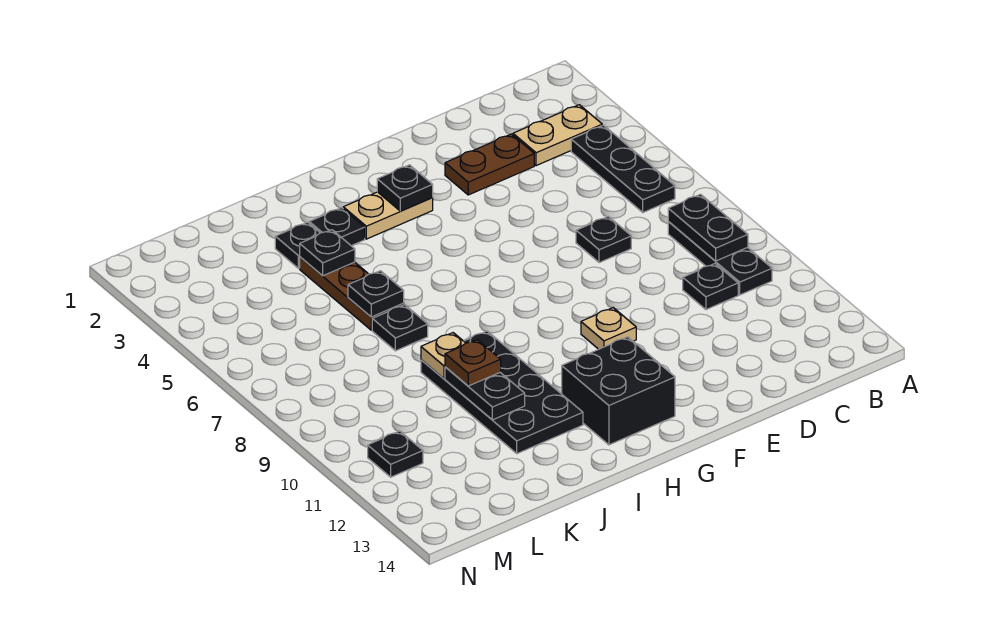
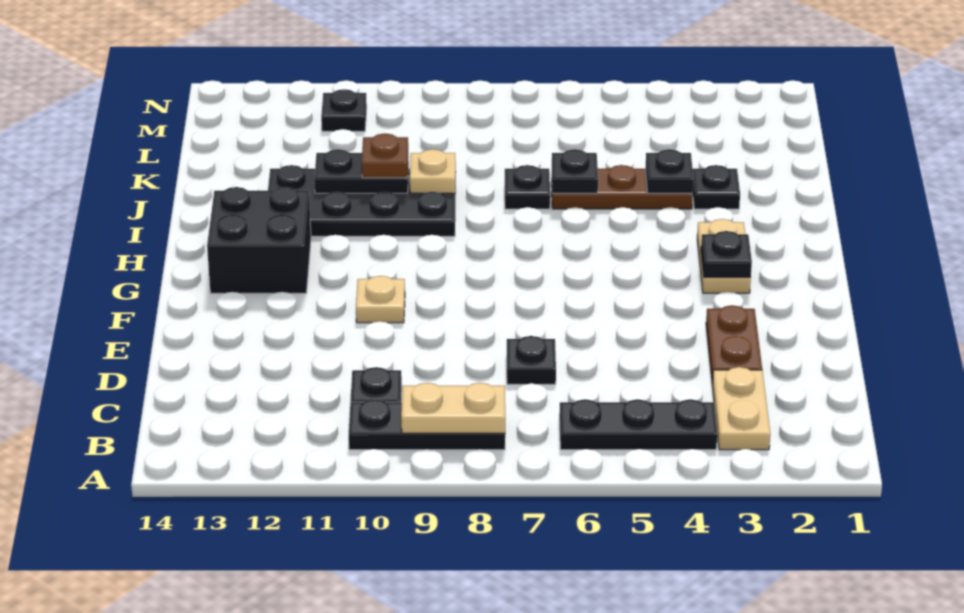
black 1x2 plate [668,194,748,261] -> tan 1x2 plate [401,383,505,433]
black 1x1 plate [309,208,365,246] -> none

